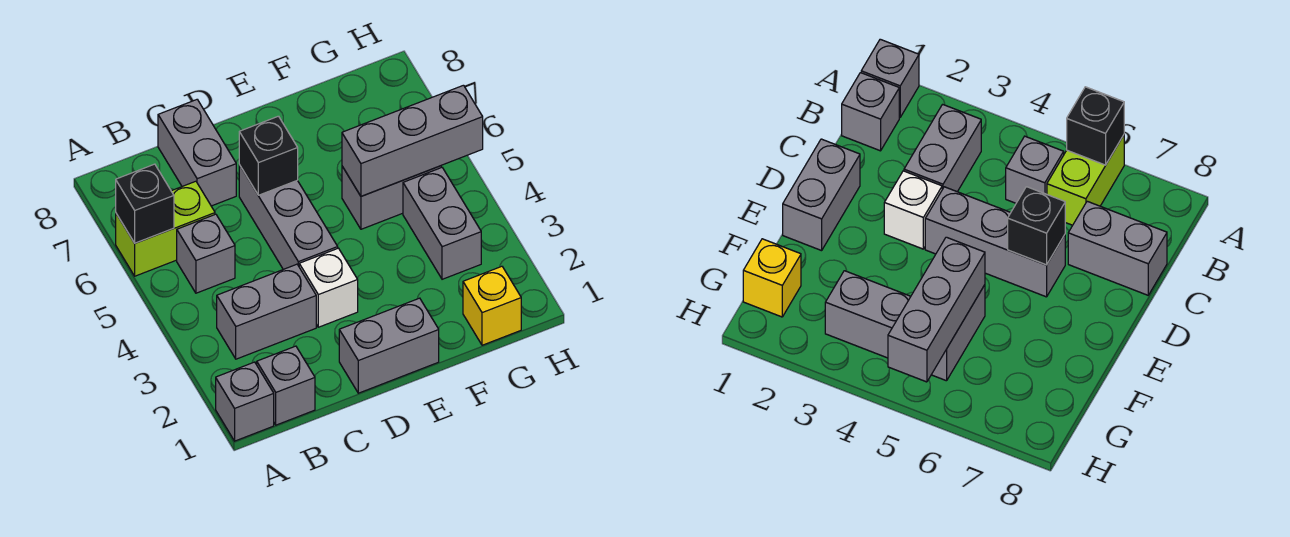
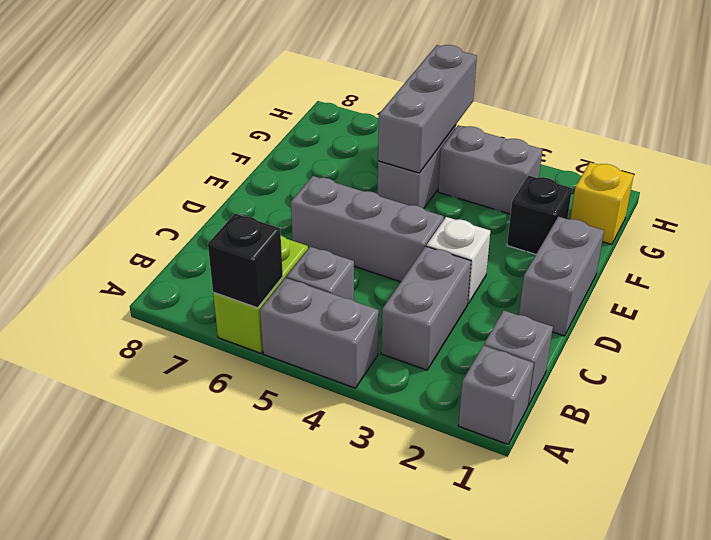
grey 1x2 brick [158,100,236,206] -> grey 1x2 brick moved to [260,278,379,388]
black 1x1 brick [239,116,298,195] -> black 1x1 brick moved to [507,175,572,254]

